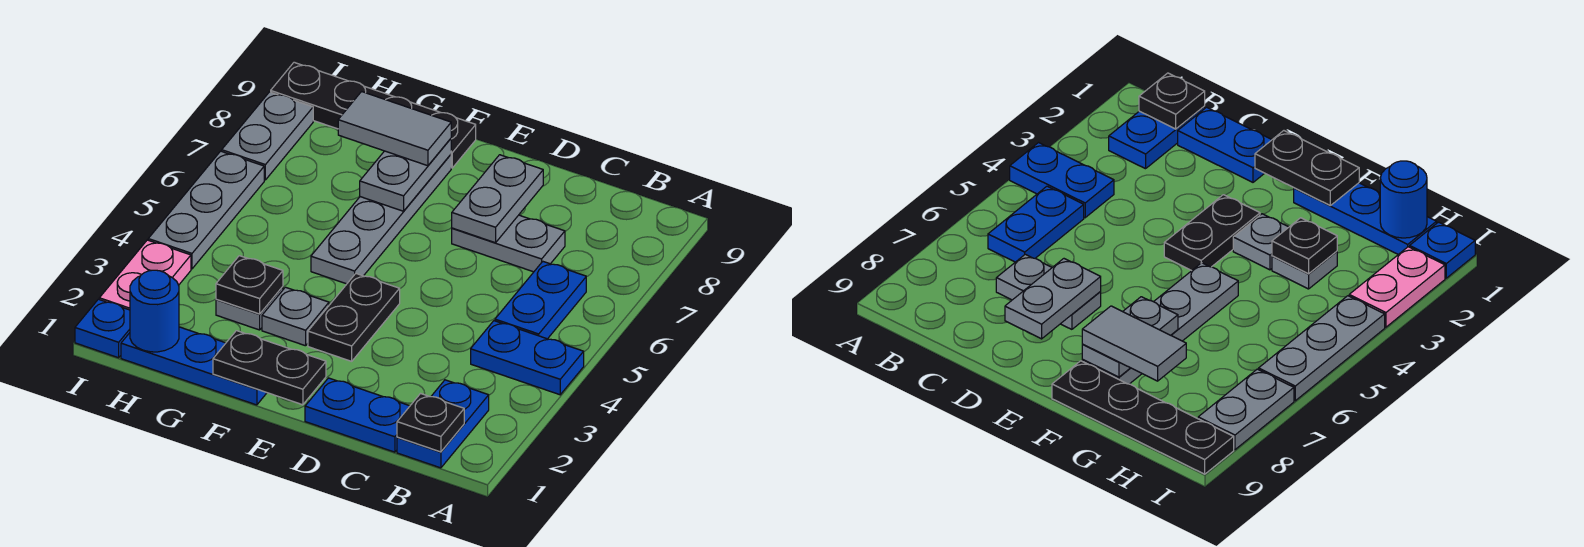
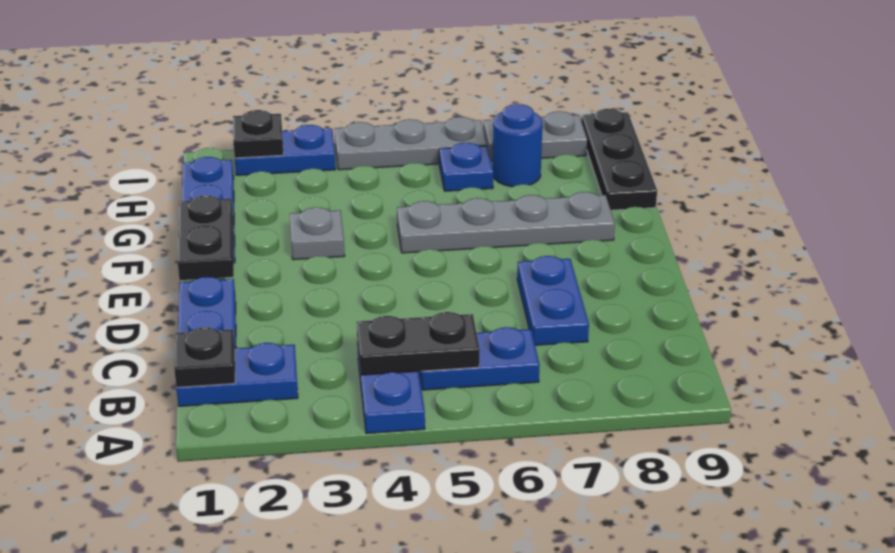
grey 1x2 plate [452,215,565,272] -> blue 1x2 plate [517,256,589,345]
grey 1x2 plate [452,155,543,243] -> none
black 1x2 plate [308,274,400,361] -> black 1x2 plate moved to [357,312,480,375]
grey 1x2 plate [360,139,451,211] -> none
grey 1x2 tile [338,92,451,166] -> none
black 1x4 plate [271,62,476,168] -> black 1x3 plate [581,109,657,210]
grey 1x1 plate [216,287,283,330] -> none
black 1x1 plate [216,256,283,314] -> black 1x1 plate moved to [233,110,284,158]
blue 1x1 round brick [130,270,179,352] -> blue 1x1 round brick moved to [493,104,542,187]
blue 1x1 plate [75,299,130,358] -> blue 1x1 plate moved to [439,143,493,191]
pink 1x2 plate [99,240,191,310] -> blue 1x2 plate [235,125,336,175]

